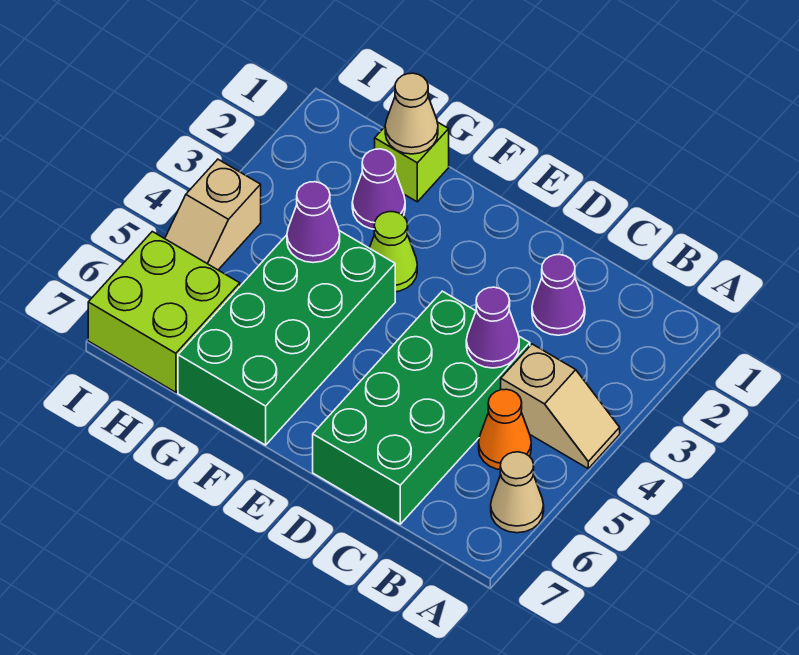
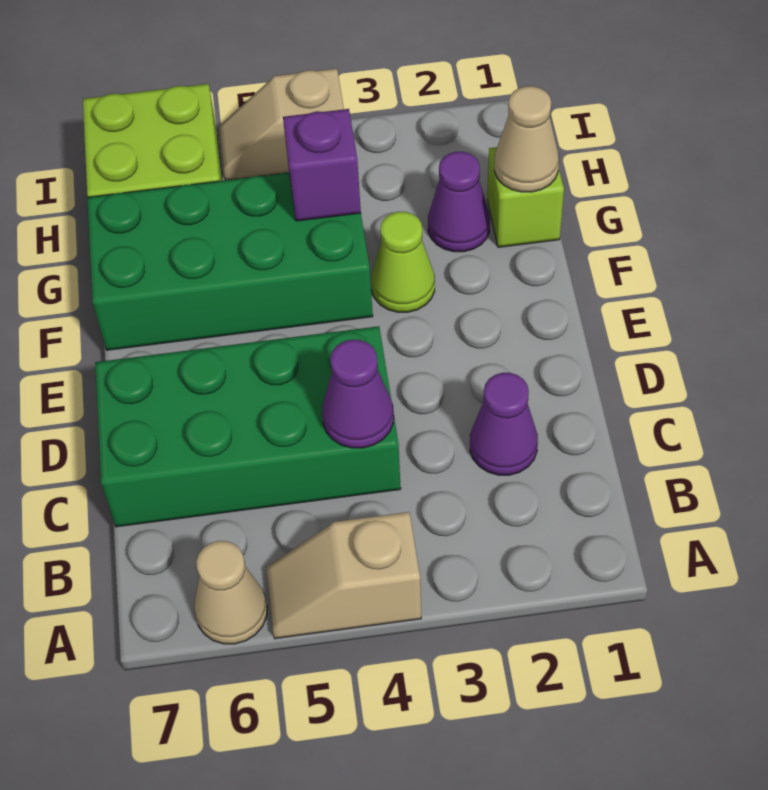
tan 1x2 slope [501,344,620,468] -> tan 1x2 slope turned to [266,512,421,639]
orange 1x1 cone [479,389,531,470] -> none
purple 1x1 cone [287,182,340,263] -> purple 1x1 brick [283,109,361,221]

